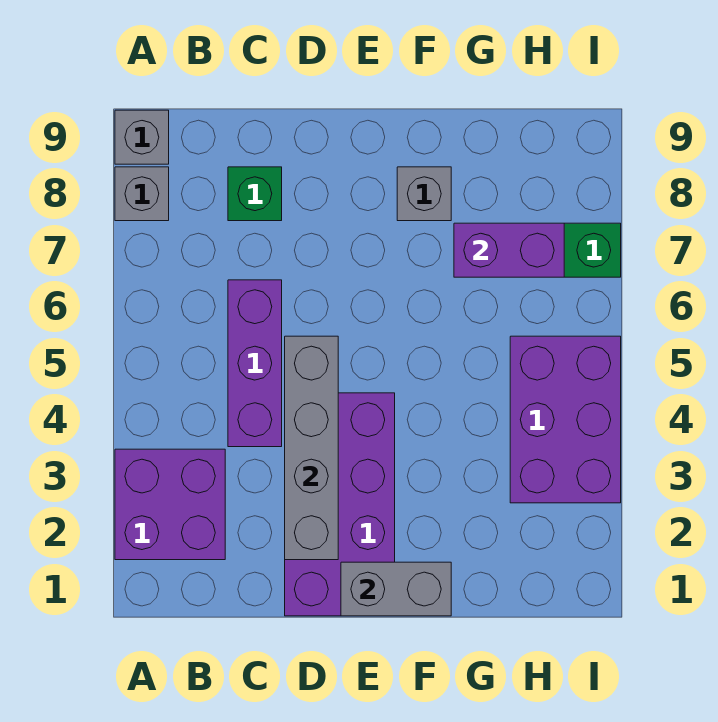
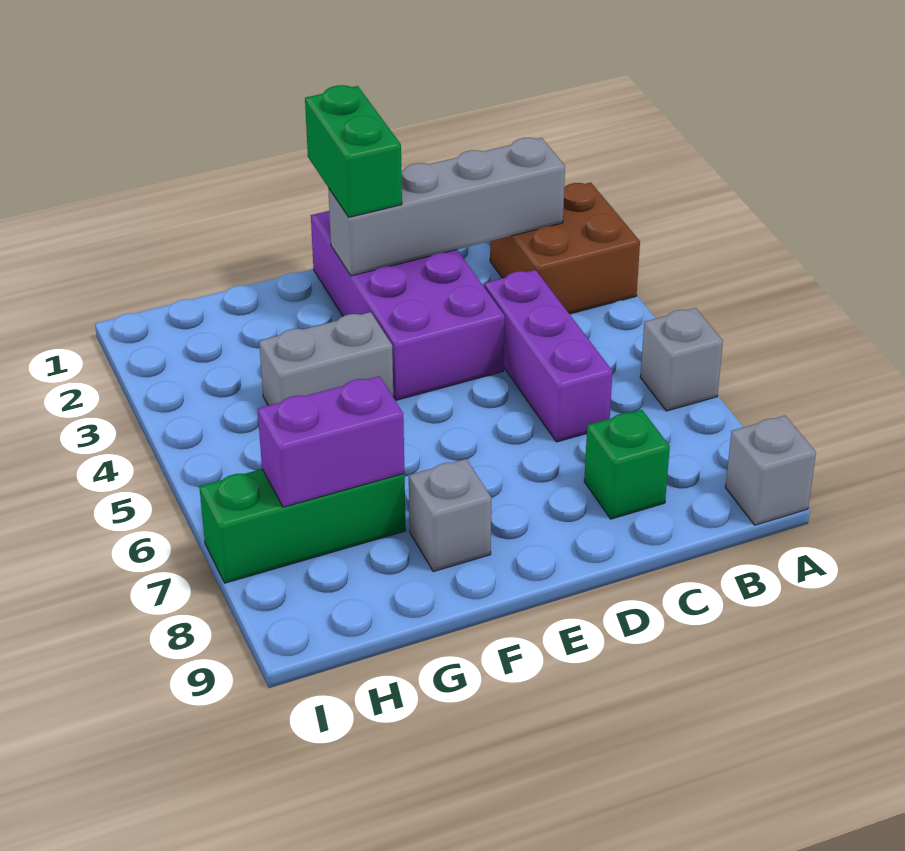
purple 2x2 brick [115,449,225,560] -> brown 2x2 brick [490,183,640,314]
grey 1x1 brick [115,167,169,221] -> grey 1x1 brick moved to [640,308,723,411]
grey 1x4 brick [285,336,338,560] -> grey 1x4 brick turned to [328,138,565,276]
grey 1x2 brick [341,562,451,616] -> grey 1x2 brick moved to [259,312,393,406]
none -> green 1x2 brick [305,85,402,217]
purple 2x3 brick [510,336,621,503] -> none

